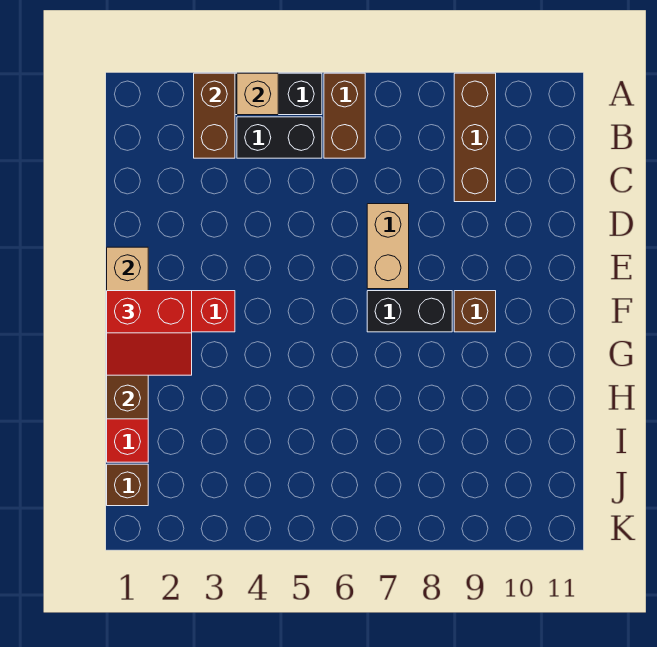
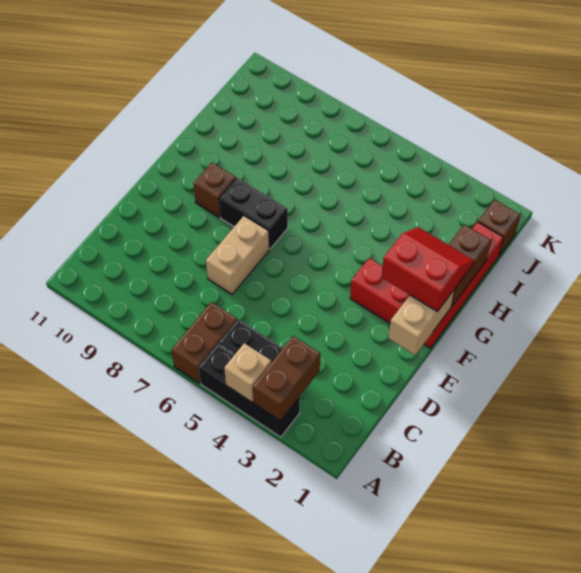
brown 1x3 brick [454,73,496,202] -> none

